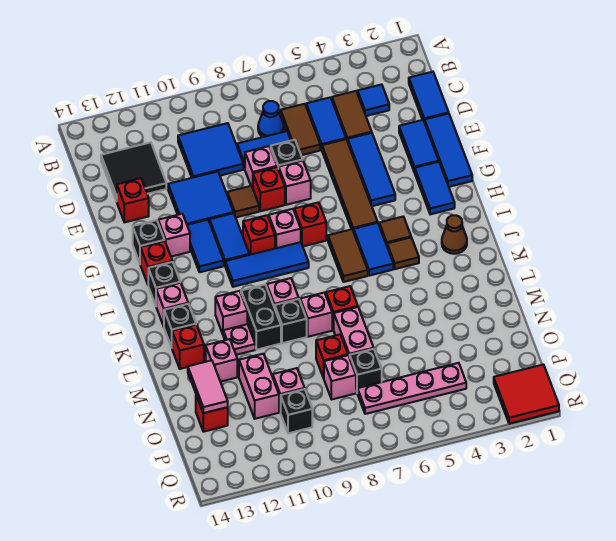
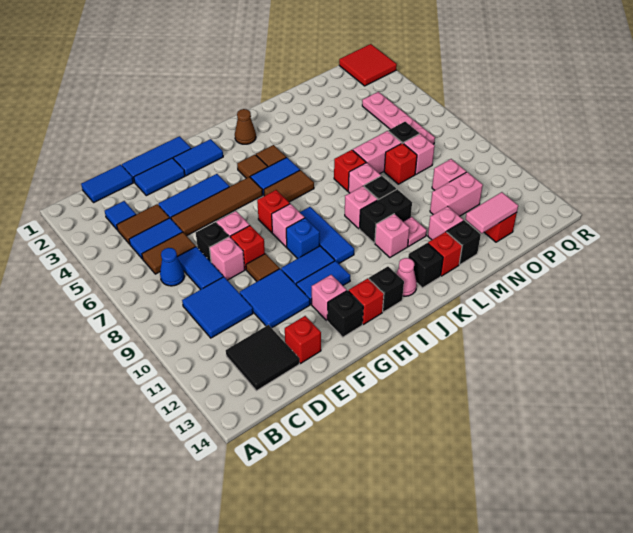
red 1x1 brick [243,215,275,255] -> blue 1x1 brick [286,218,320,259]
pink 1x1 brick [156,283,188,326] -> pink 1x1 cone [396,258,417,296]
black 1x1 brick [281,389,312,433] -> black 1x1 brick moved to [447,221,481,265]

